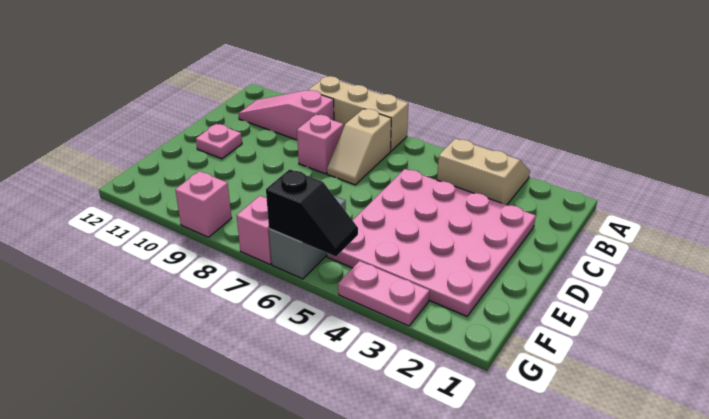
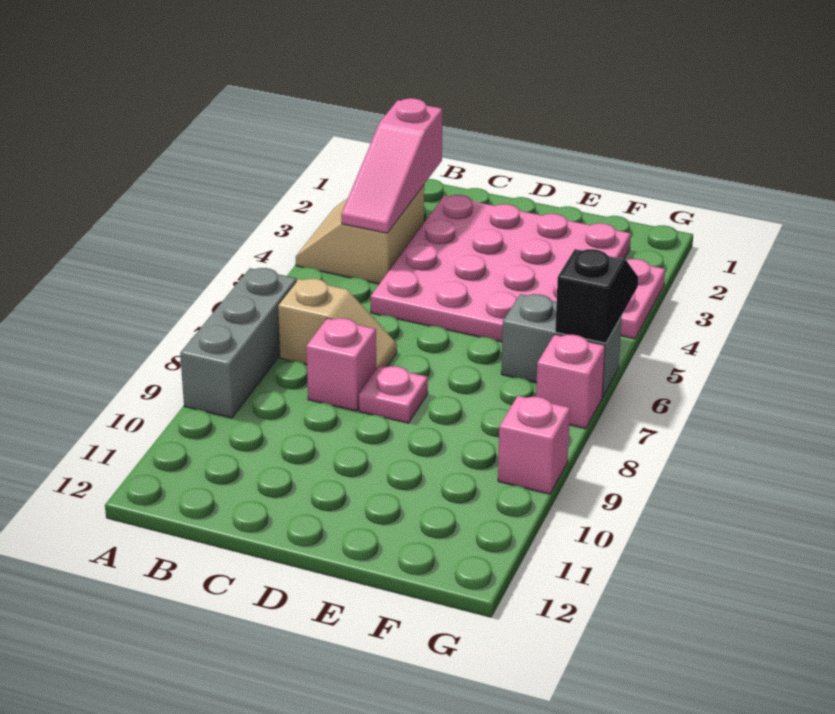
tan 1x3 brick [308,76,408,151] -> grey 1x3 brick [180,268,297,418]
pink 1x3 slope [238,90,334,140] -> pink 1x3 slope moved to [341,98,442,233]
pink 1x1 plate [196,124,242,159] -> pink 1x1 plate moved to [359,366,428,423]

